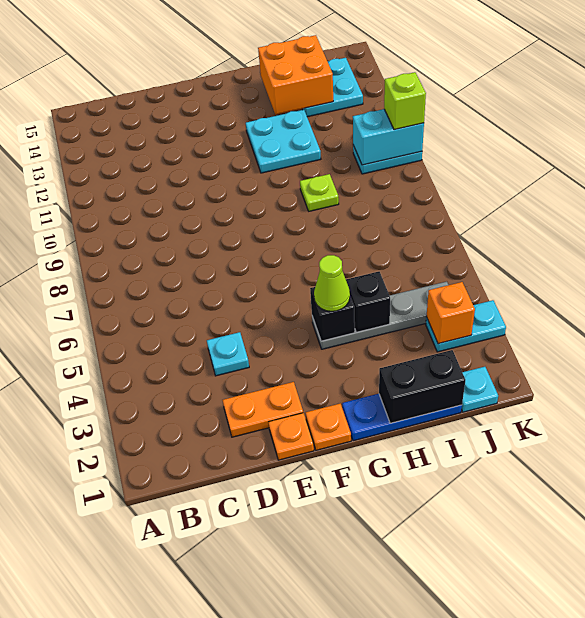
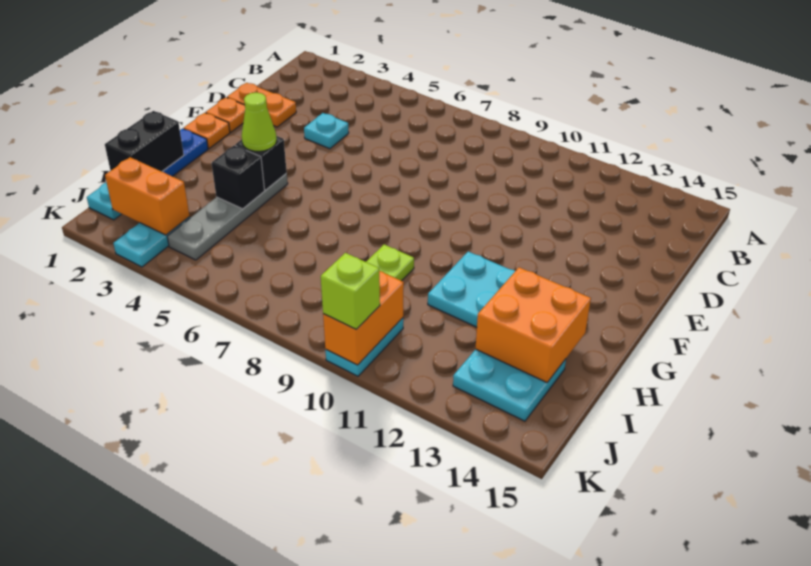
orange 1x2 plate [223,382,303,437] -> orange 1x2 plate turned to [227,83,296,127]
orange 1x1 brick [426,282,475,344] -> orange 1x2 brick [105,157,190,235]
cyan 1x2 brick [353,109,424,165] -> orange 1x2 brick [323,271,404,365]

